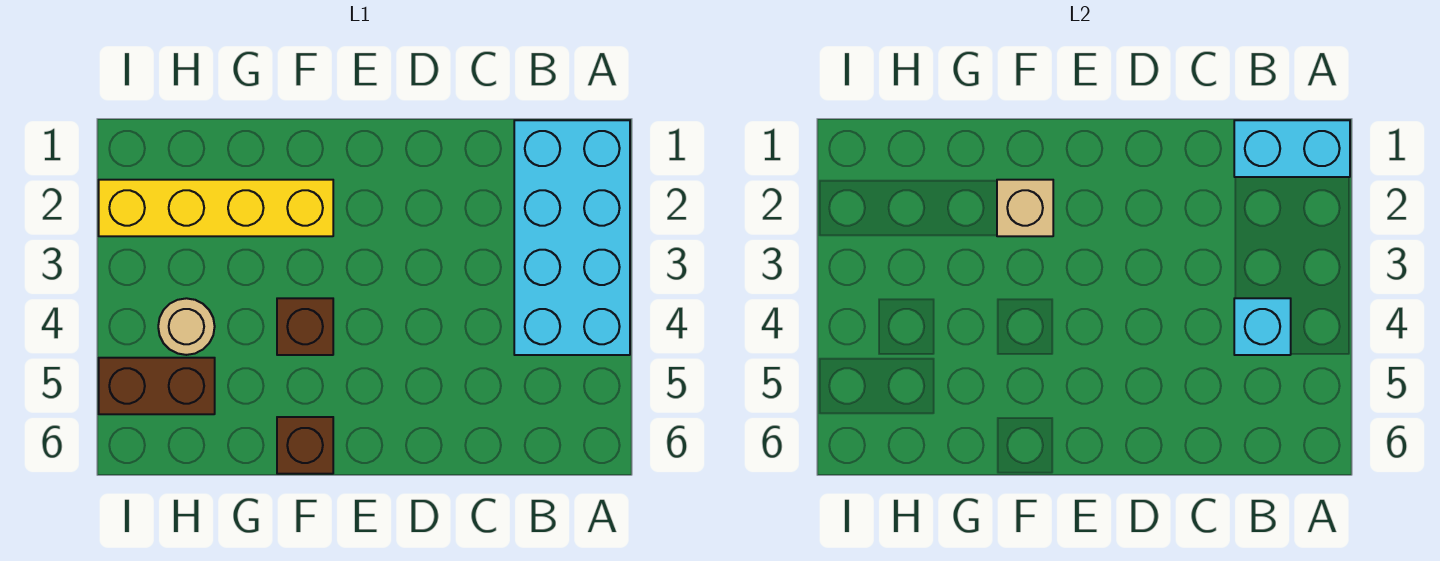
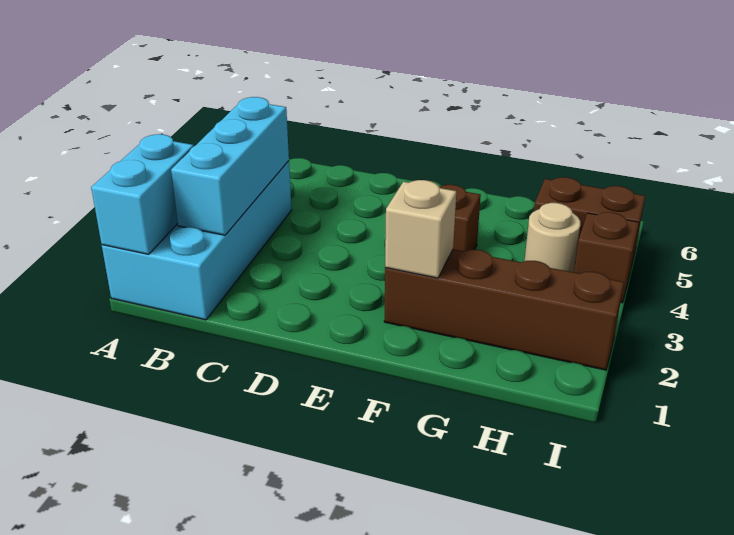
cyan 1x2 brick [1234,120,1350,177] -> cyan 1x2 brick turned to [91,134,194,254]
cyan 1x1 brick [1234,298,1291,355] -> cyan 1x3 brick [171,97,289,235]
yellow 1x4 brick [99,180,333,236] -> brown 1x4 brick [384,249,624,370]
brown 1x1 brick [277,417,333,474] -> brown 1x1 brick moved to [574,212,639,303]

